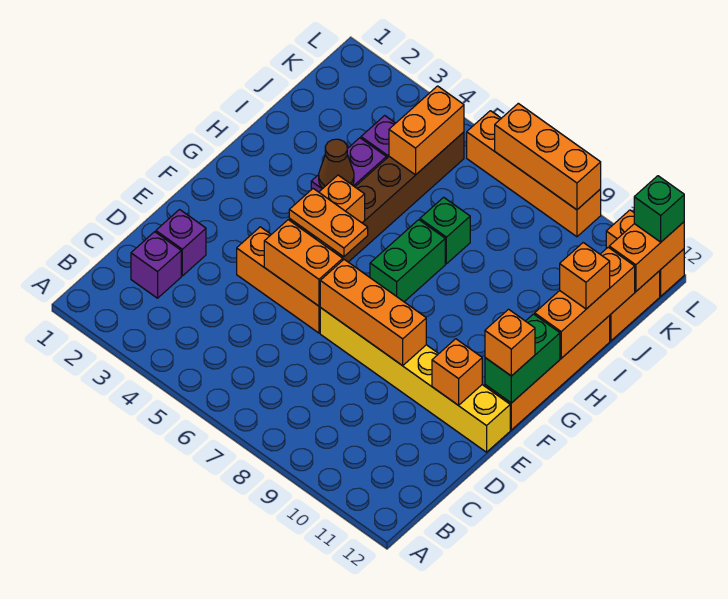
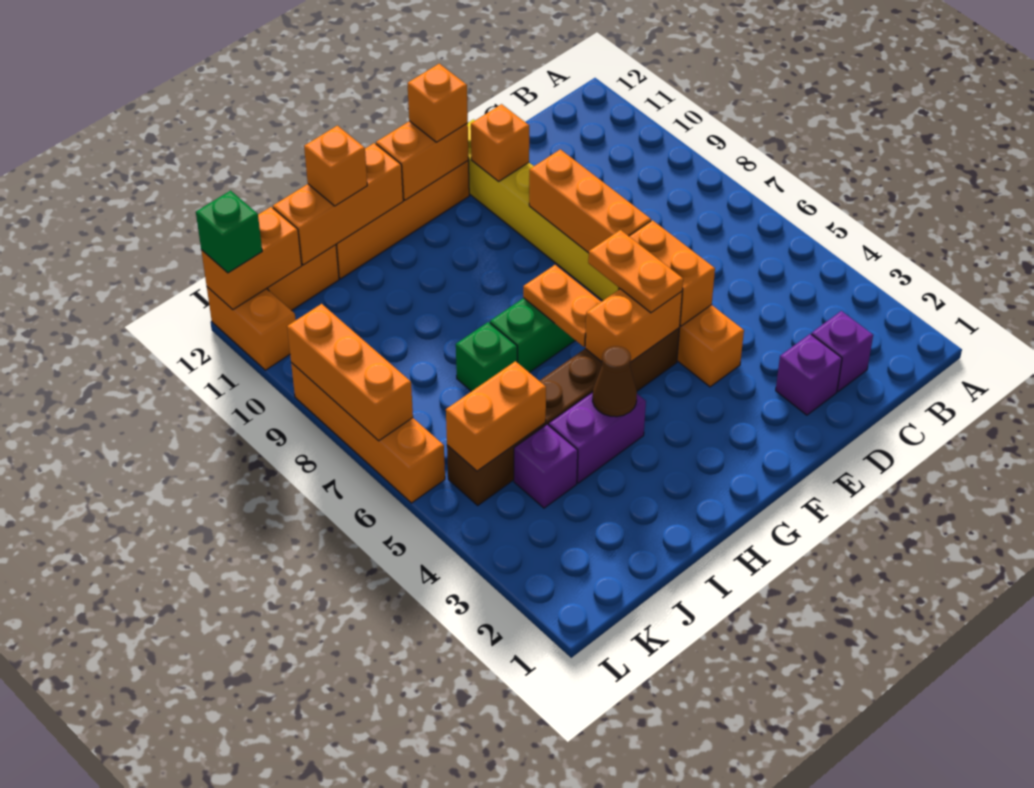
green 1x2 brick [485,314,560,403] -> orange 1x2 brick [376,121,469,200]
none -> orange 1x2 plate [523,265,601,347]

